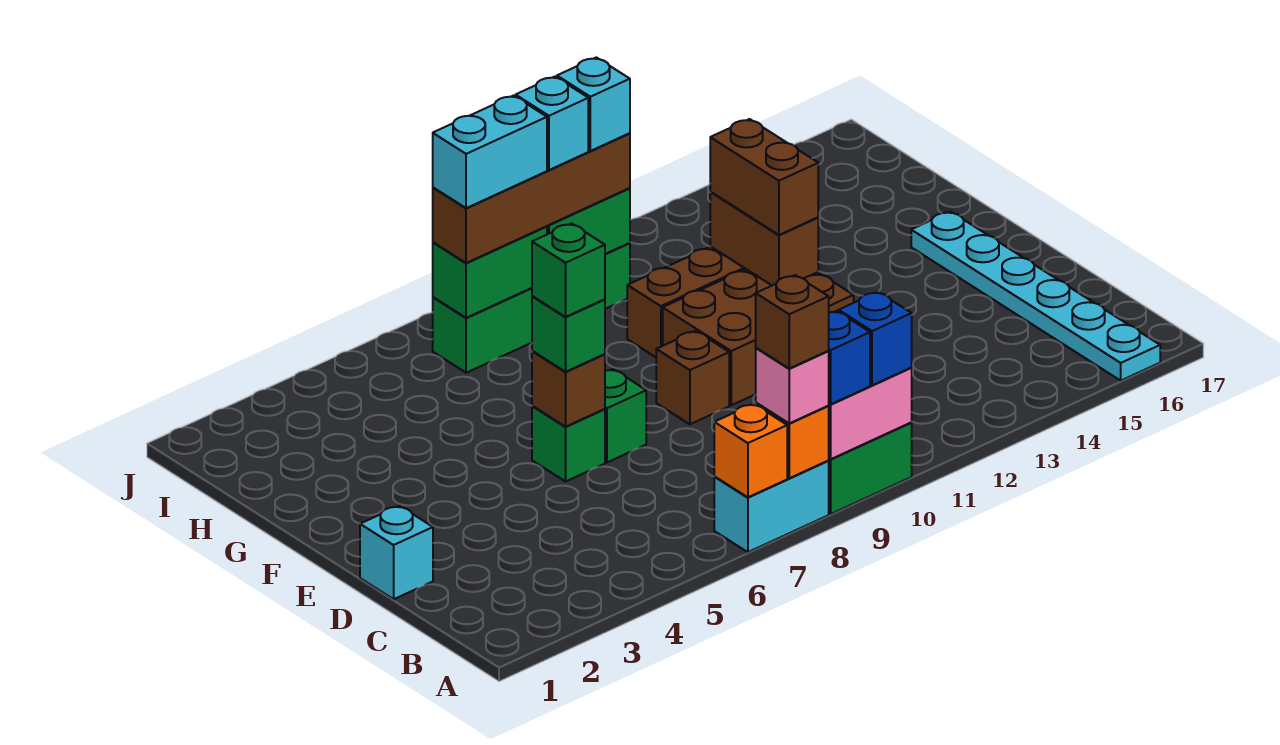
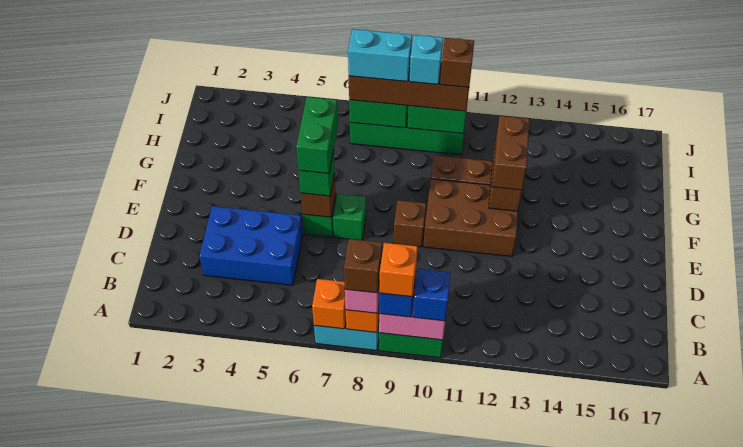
none -> orange 1x1 brick [380,243,418,297]
cyan 1x6 plate [911,212,1160,380] -> none
none -> blue 2x3 brick [199,206,303,285]
cyan 1x1 brick [360,506,433,599] -> none
green 1x1 brick [532,223,605,317] -> green 1x2 brick [296,97,338,173]
cyan 1x1 brick [557,57,630,151] -> brown 1x1 brick [440,38,474,87]

